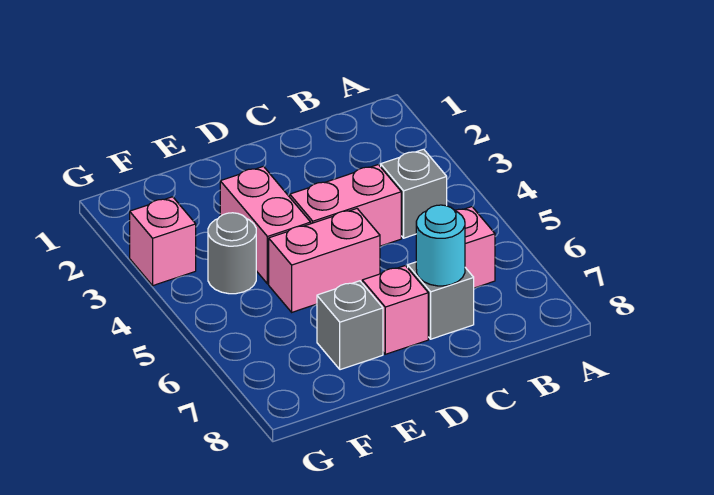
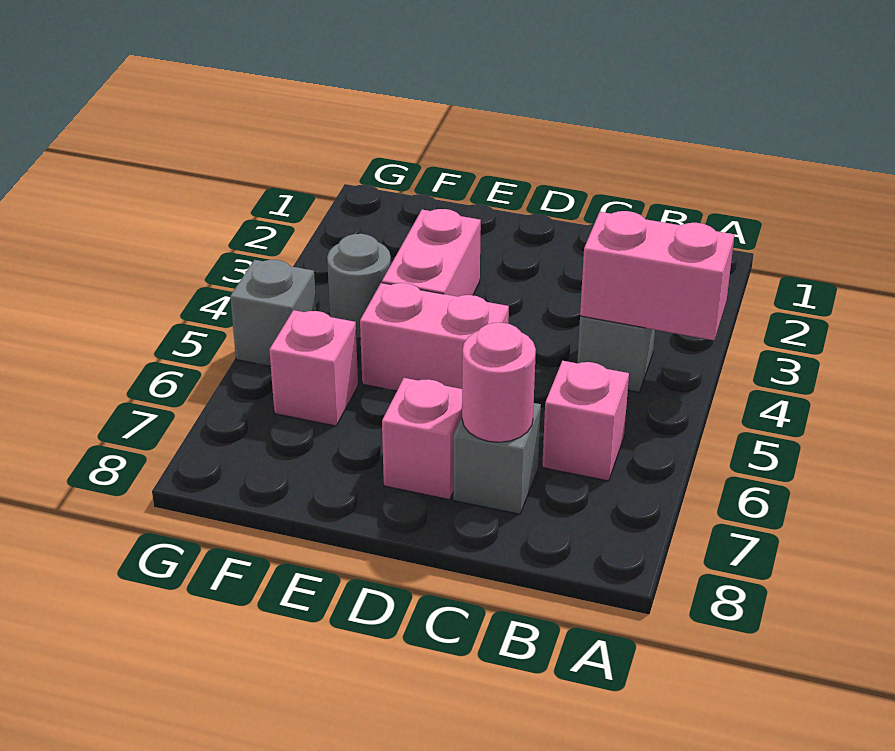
pink 1x2 brick [290,165,401,246] -> pink 1x2 brick moved to [580,211,734,340]
cyan 1x1 round brick [416,205,465,286] -> pink 1x1 round brick [462,323,536,442]
grey 1x1 brick [317,281,383,370] -> grey 1x1 brick moved to [230,260,316,366]
pink 1x1 brick [130,197,196,286] -> pink 1x1 brick moved to [269,310,358,426]

